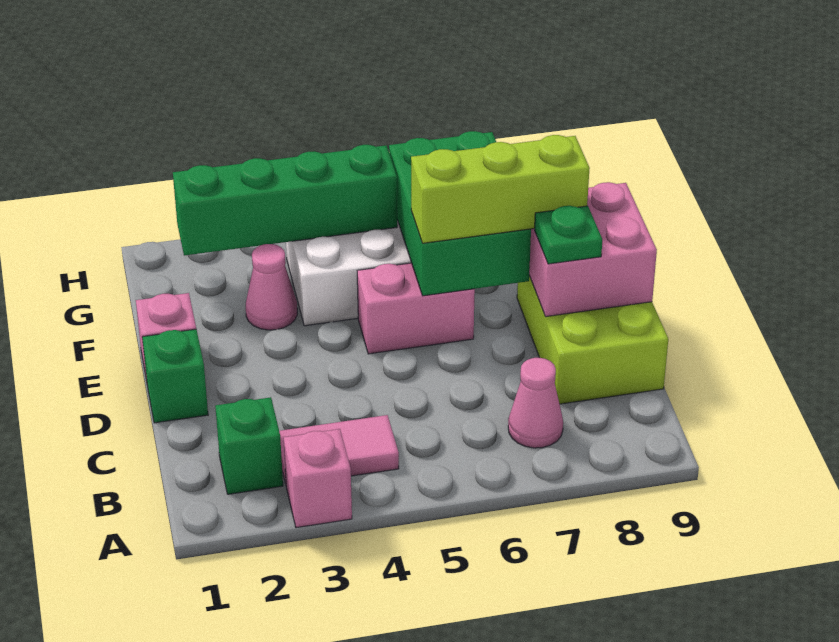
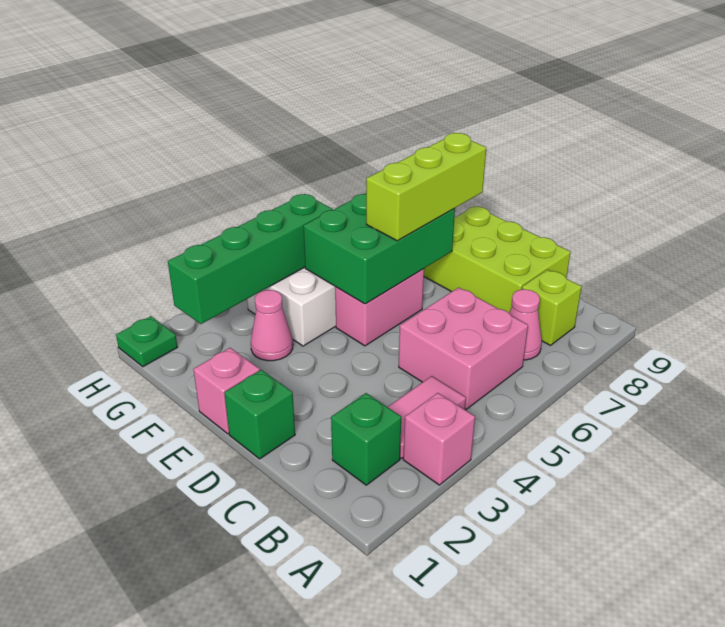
none -> lime 1x1 brick [522,269,582,345]
pink 2x2 brick [529,182,657,317] -> pink 2x2 brick moved to [399,287,528,409]
green 1x1 plate [535,206,602,264] -> green 1x1 plate moved to [116,316,177,367]
green 2x3 brick [389,131,531,296] -> green 2x3 brick turned to [303,193,455,304]

